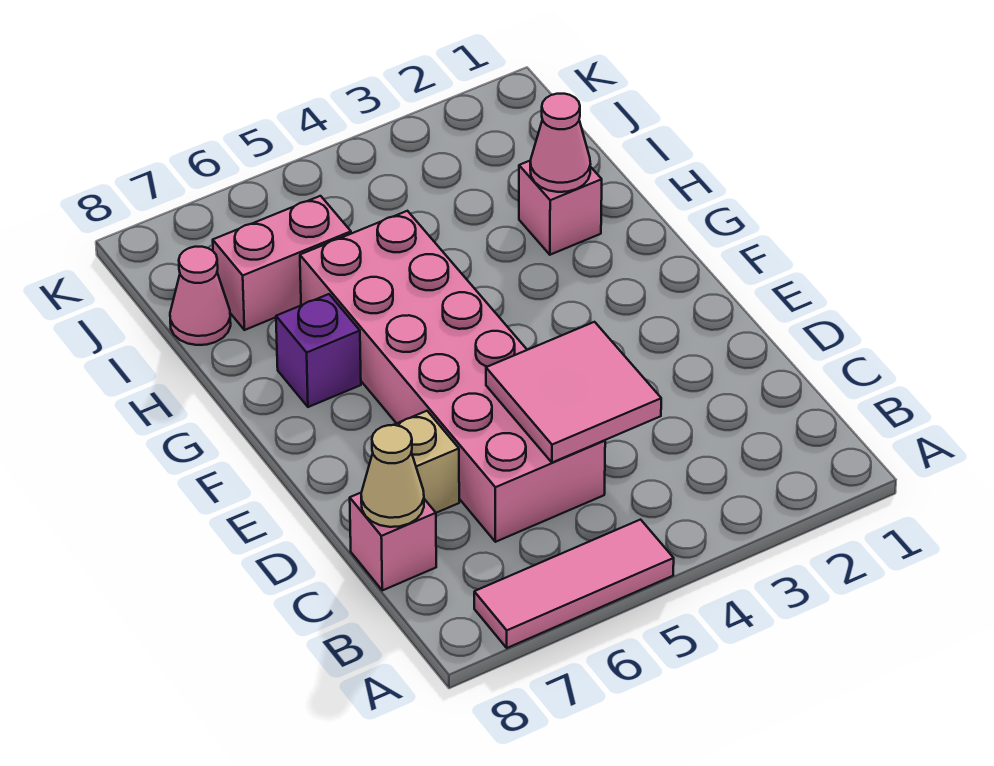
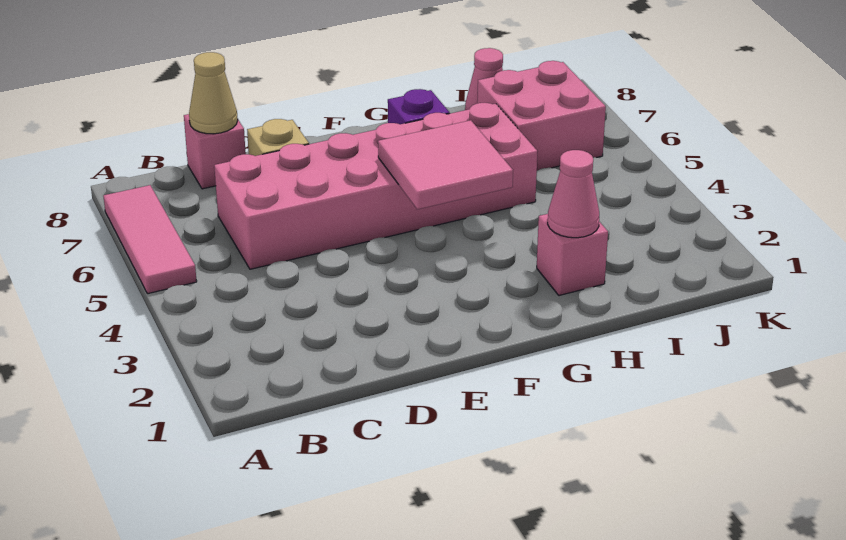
pink 2x2 tile [486,322,661,462] -> pink 2x2 tile moved to [378,120,513,209]
pink 1x2 brick [213,196,351,330] -> pink 2x2 brick [477,61,606,171]

